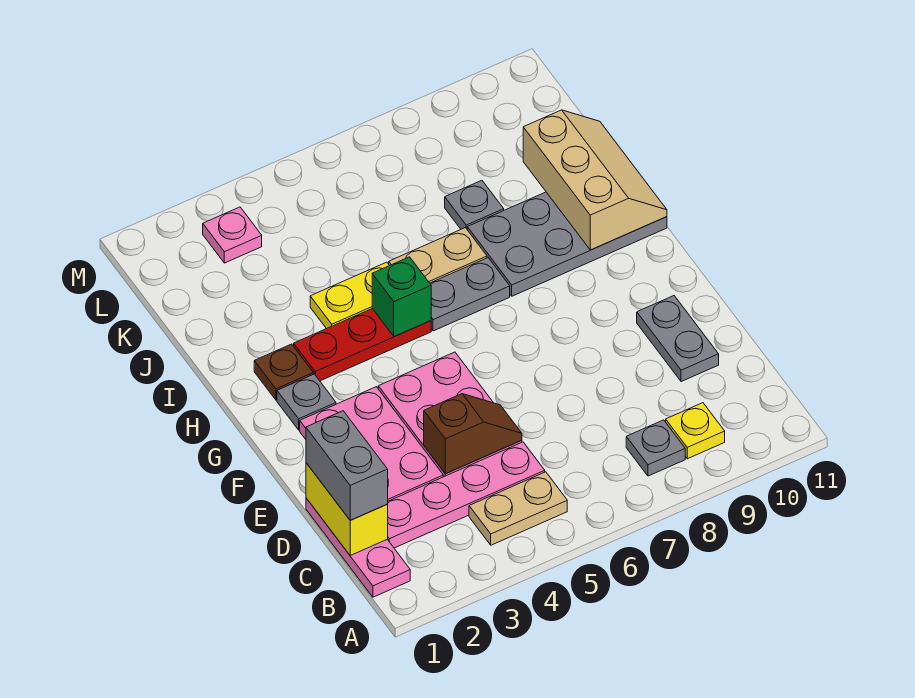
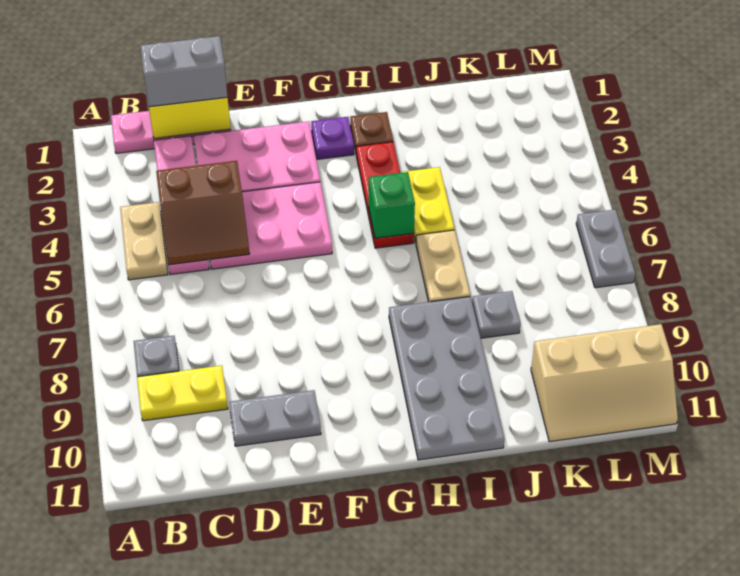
yellow 1x1 plate [666,403,725,459] -> yellow 1x2 plate [137,365,228,421]
brown 1x2 slope [424,394,522,474] -> brown 2x2 slope [156,161,249,265]
grey 1x1 plate [277,374,336,430] -> purple 1x1 plate [311,117,354,159]
grey 1x2 plate [430,258,510,331] -> grey 1x2 plate moved to [576,210,635,288]
tan 2x3 slope [523,110,667,250] -> tan 2x3 slope moved to [531,324,678,442]
pink 1x1 plate [203,207,262,263] -> none

